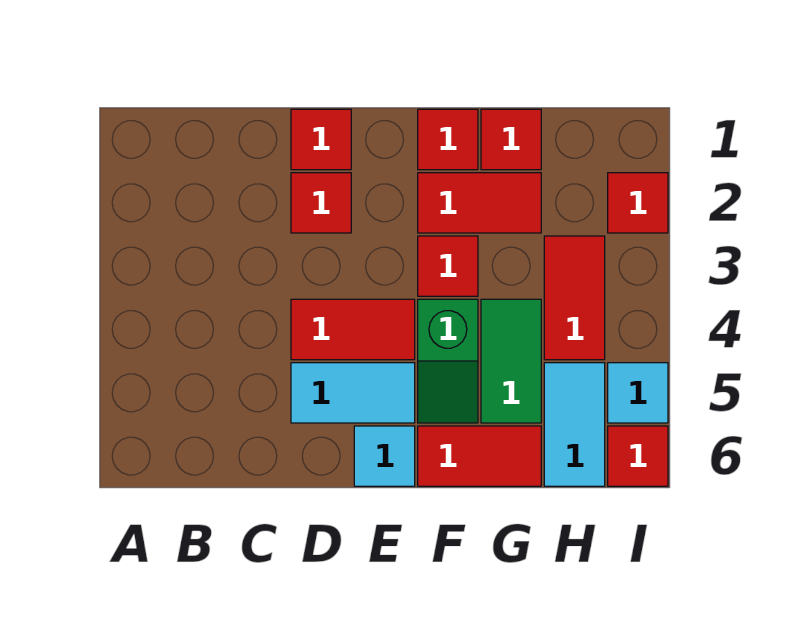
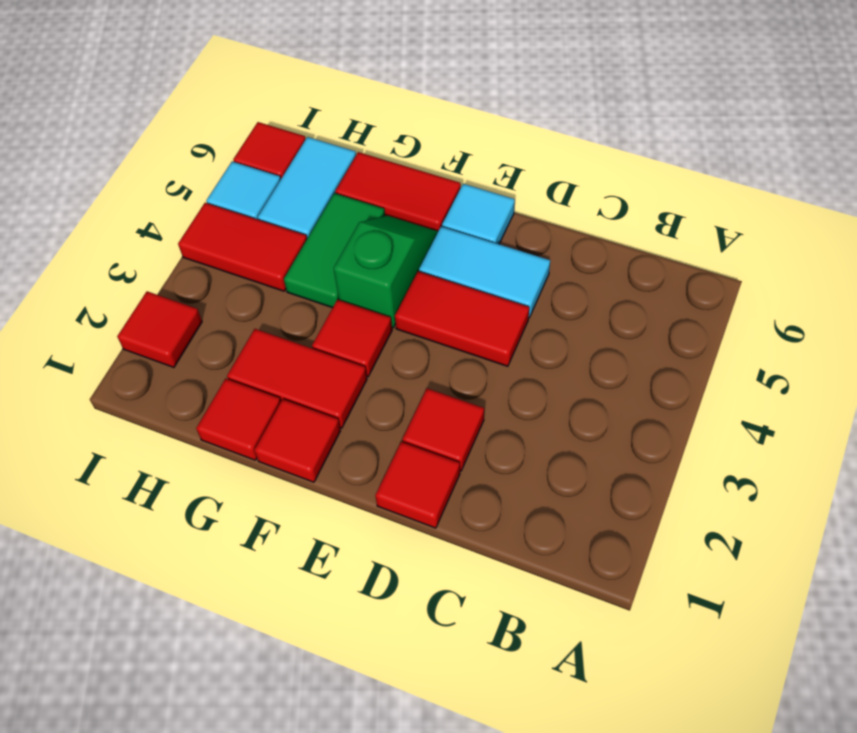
red 1x2 tile [544,236,605,360] -> red 1x2 tile turned to [178,203,307,291]

